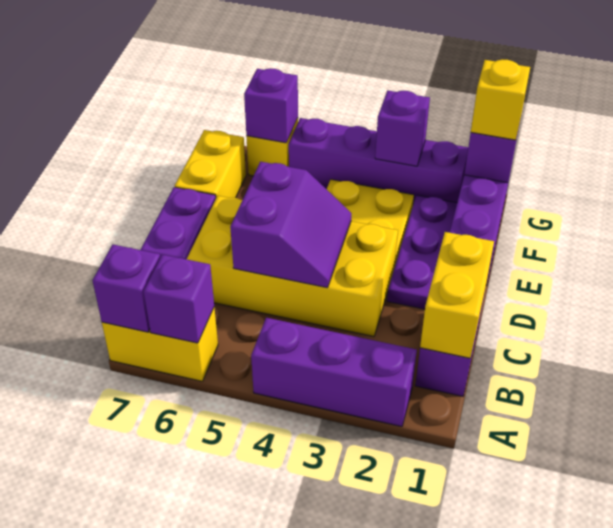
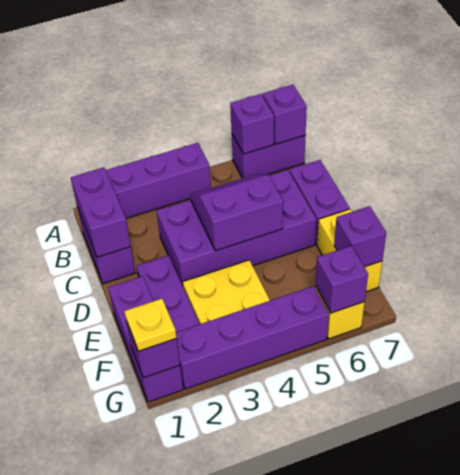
yellow 1x2 brick [102,308,218,381] -> purple 1x2 brick [232,134,305,178]
yellow 1x2 brick [420,232,494,358] -> purple 1x2 brick [71,168,131,257]
yellow 2x4 brick [187,196,398,337] -> purple 2x4 brick [157,170,316,285]
purple 2x2 slope [230,162,351,288] -> purple 2x2 slope turned to [190,174,283,251]
yellow 1x1 brick [471,59,530,140] -> yellow 1x1 plate [124,299,176,351]
purple 1x1 brick [375,91,430,166] -> purple 1x1 brick moved to [334,206,386,267]

